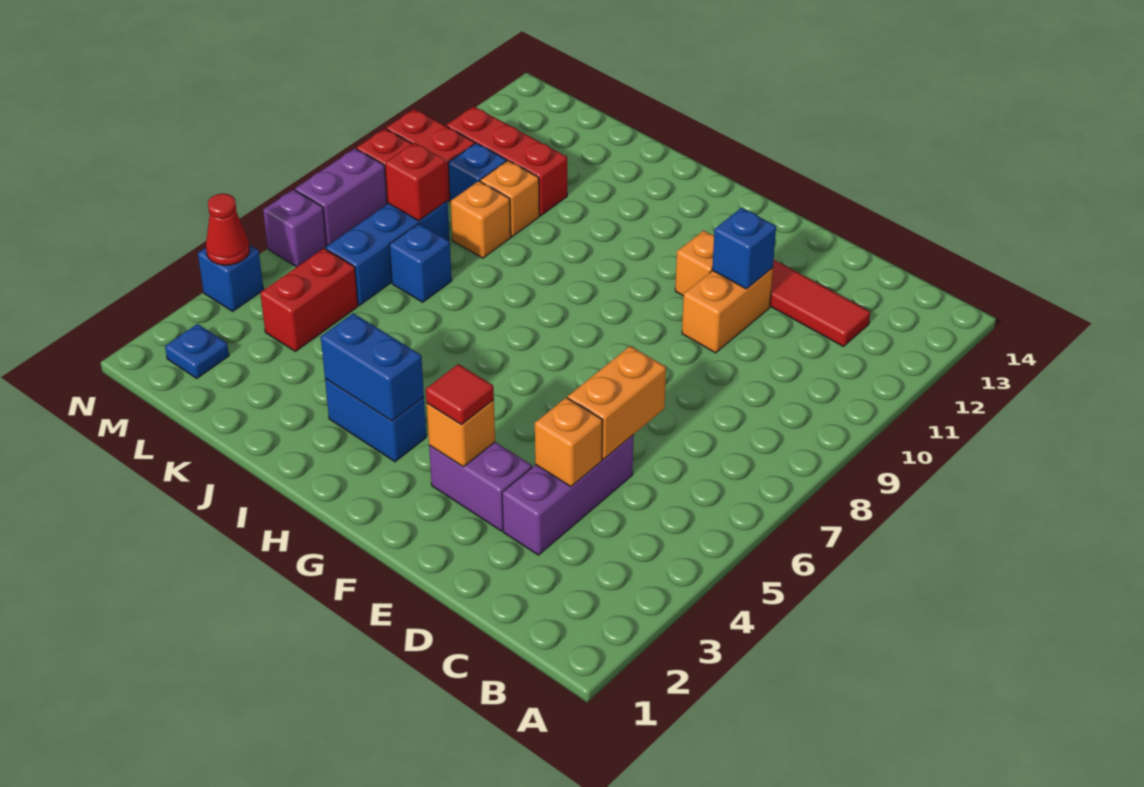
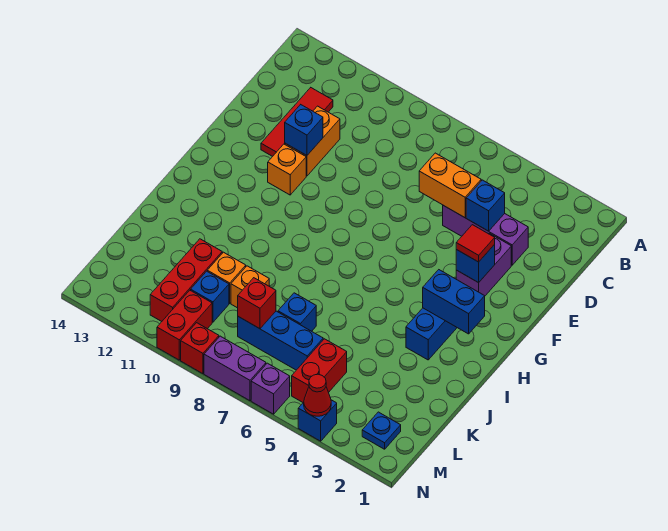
orange 1x1 brick [535,398,602,487] -> blue 1x1 brick [466,180,505,231]
orange 1x2 brick [682,268,773,353] -> orange 1x2 brick turned to [285,106,340,176]
orange 1x1 brick [427,400,495,467] -> blue 1x1 brick [456,245,495,283]
blue 1x2 brick [321,313,424,421] -> blue 1x2 brick turned to [423,270,485,334]
red 1x2 brick [260,248,358,351] -> red 1x2 brick turned to [292,339,347,402]

